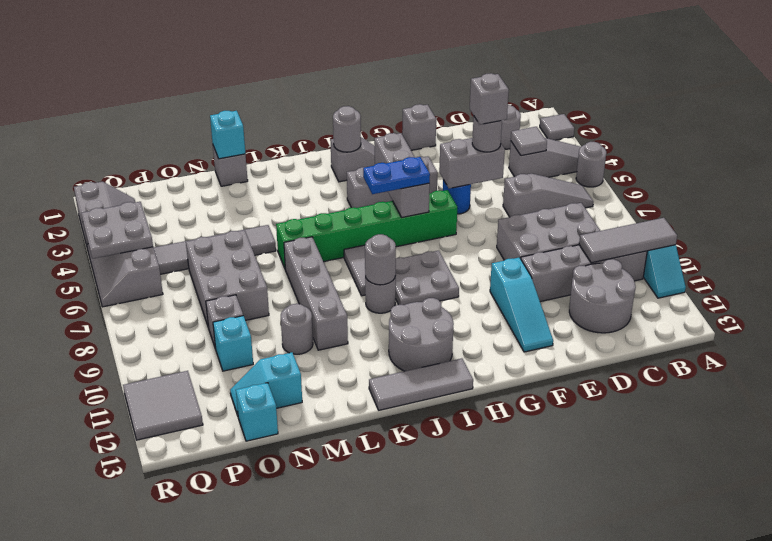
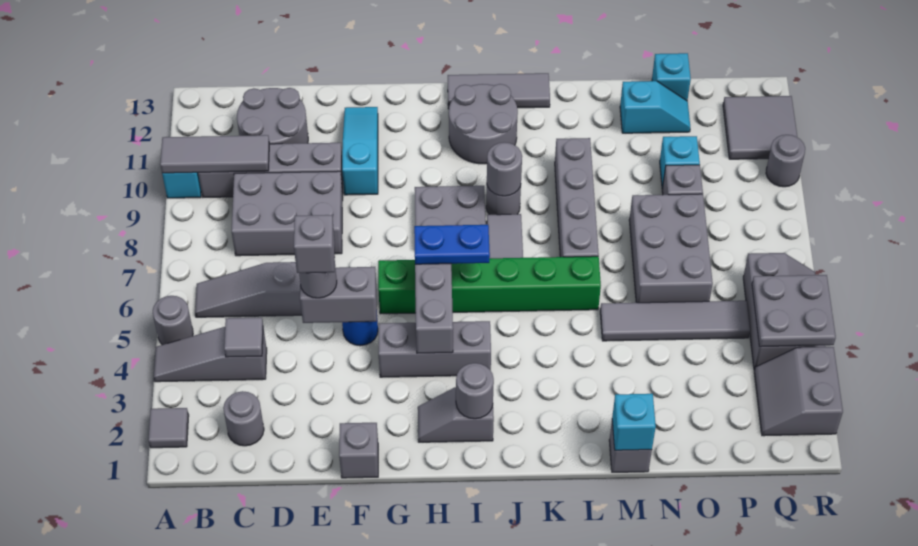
grey 1x1 round brick [281,304,313,354] -> grey 1x1 round brick moved to [766,135,805,187]

